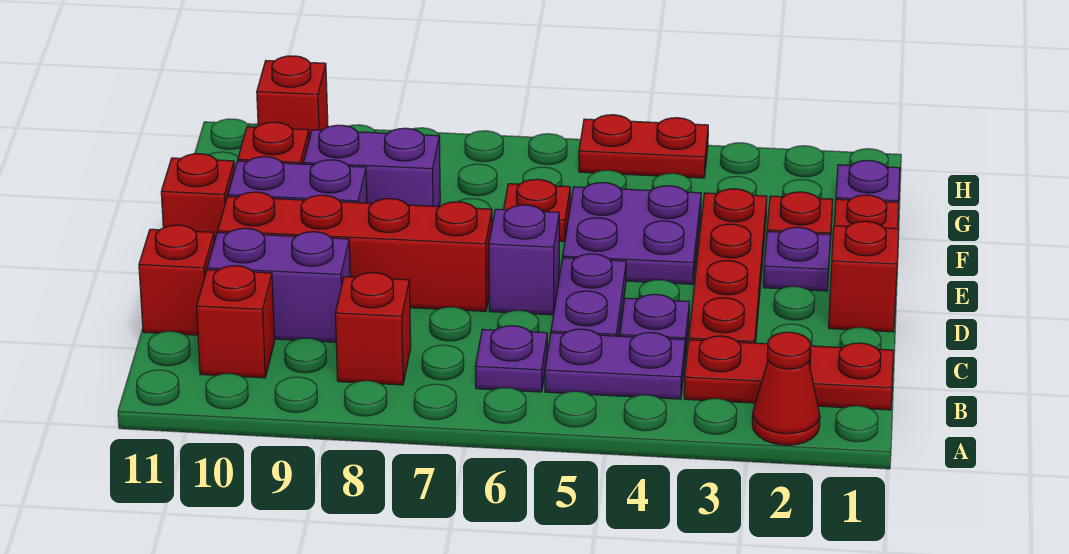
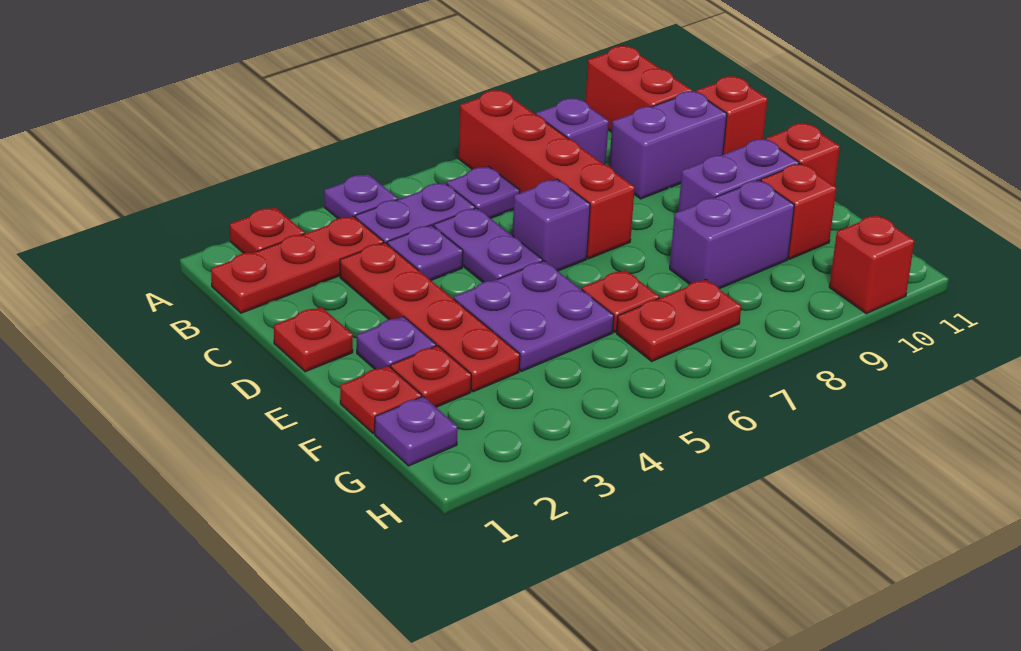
red 1x1 cone [752,332,820,445] -> red 1x1 plate [230,207,305,253]
none -> purple 1x1 plate [324,174,398,219]
red 1x1 brick [335,272,411,385] -> purple 1x1 brick [536,98,609,165]
red 1x1 brick [197,266,275,378] -> red 1x2 brick [585,46,692,132]
red 1x1 brick [829,221,899,332] -> red 1x1 plate [274,307,353,372]
red 1x4 brick [218,192,492,311] -> red 1x4 brick turned to [458,90,635,259]
red 1x2 plate [579,115,708,178] -> red 1x2 plate moved to [617,279,741,361]

